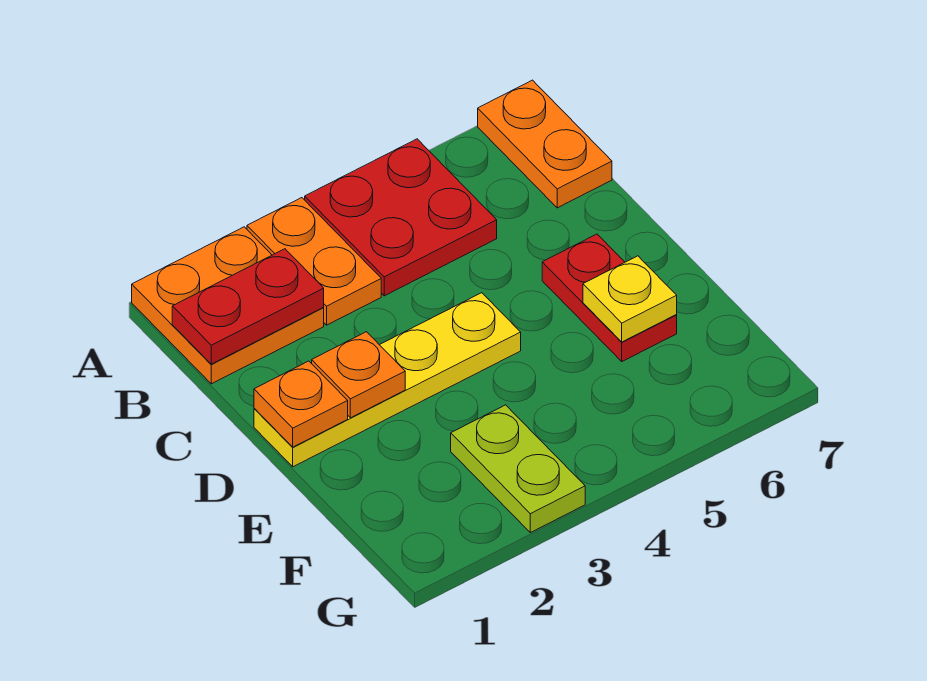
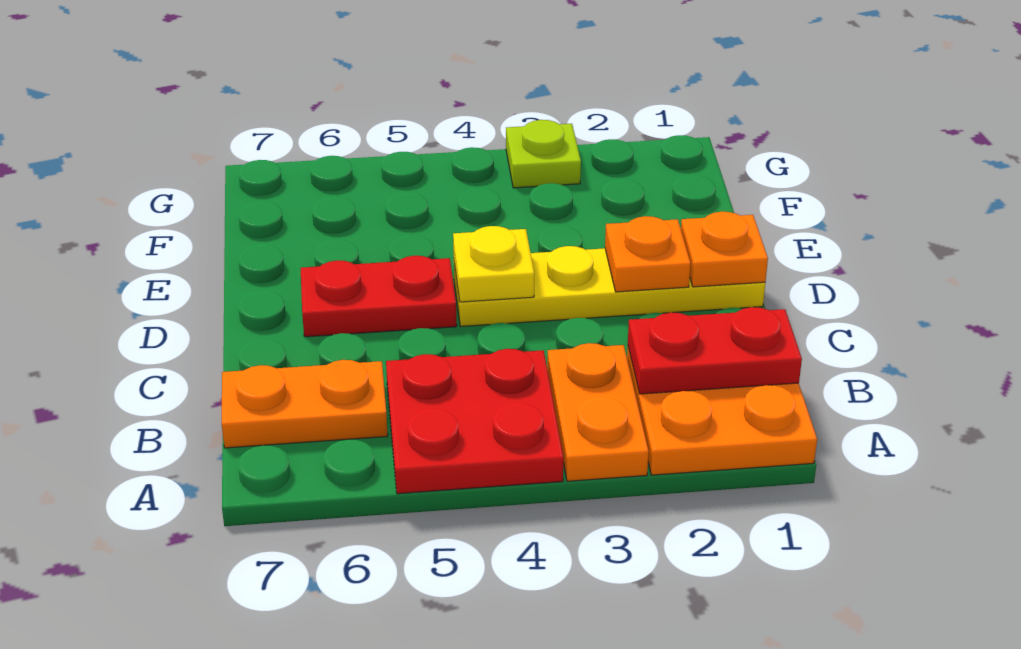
orange 1x2 plate [478,80,612,208] -> orange 1x2 plate turned to [222,360,388,448]
red 1x2 plate [542,234,677,361] -> red 1x2 plate turned to [301,256,457,337]
yellow 1x1 plate [583,256,677,342] -> yellow 1x1 plate moved to [453,226,534,302]
lime 1x2 plate [451,405,585,533] -> lime 1x1 plate [506,120,581,188]

